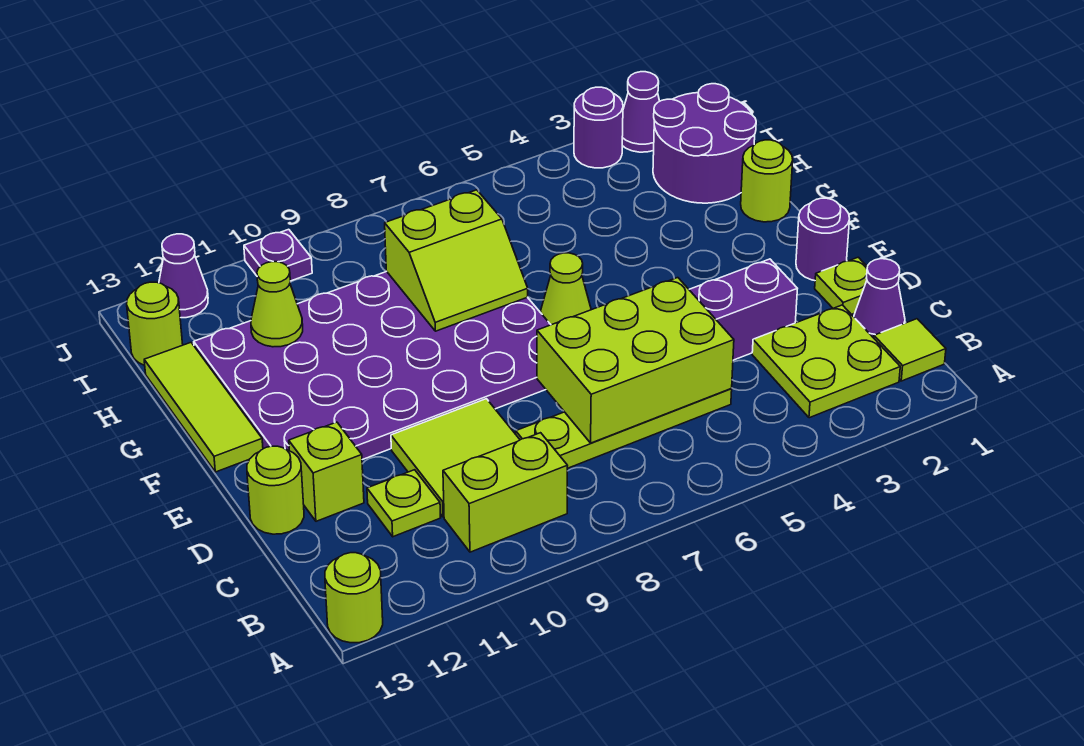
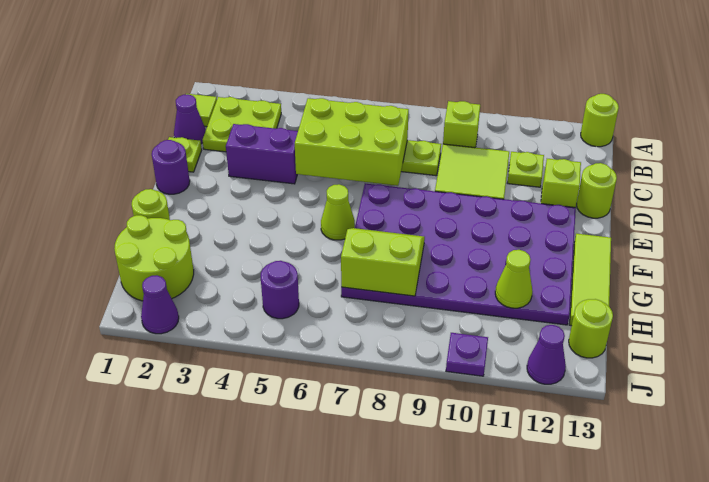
lime 1x2 brick [443,433,568,552] -> lime 1x1 brick [443,101,480,148]
purple 2x2 round brick [653,84,756,203] -> lime 2x2 round brick [114,215,194,301]
purple 1x1 round brick [574,87,623,168] -> purple 1x1 round brick moved to [261,261,299,319]

